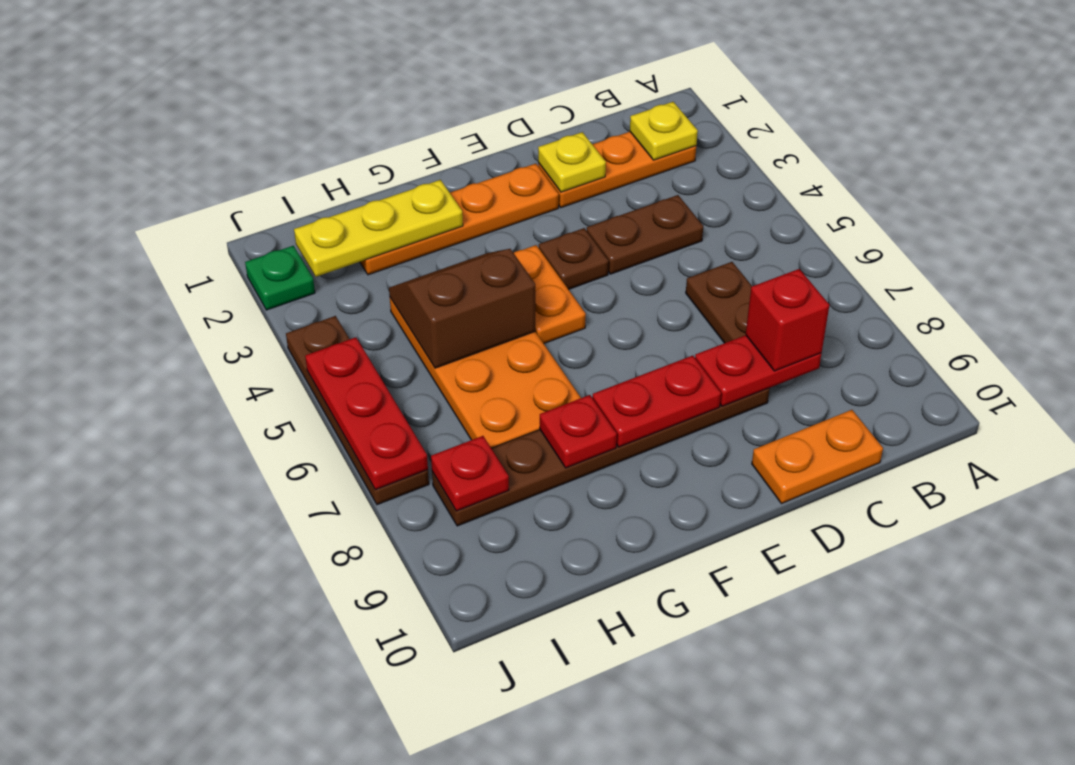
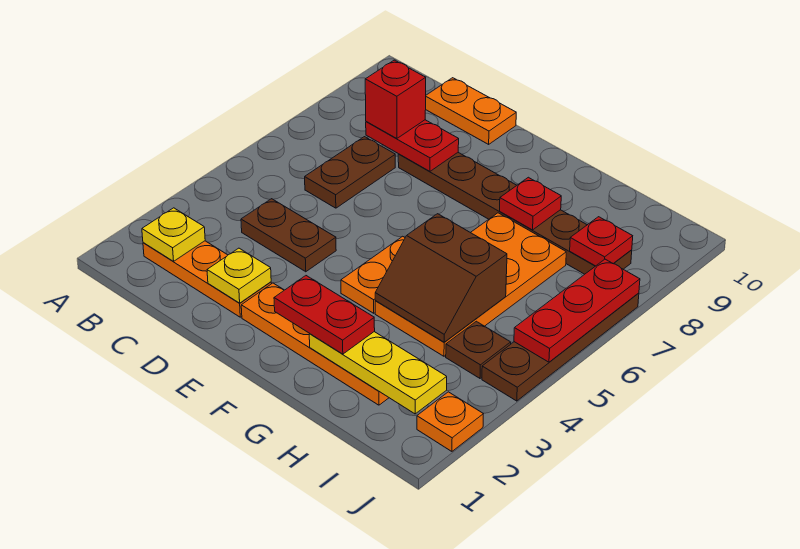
brown 1x1 plate [539,228,609,289] -> brown 1x1 plate moved to [446,321,511,378]
red 1x2 plate [592,356,721,447] -> red 1x2 plate moved to [274,276,375,354]
green 1x1 plate [245,246,315,310] -> orange 1x1 plate [417,392,483,451]

